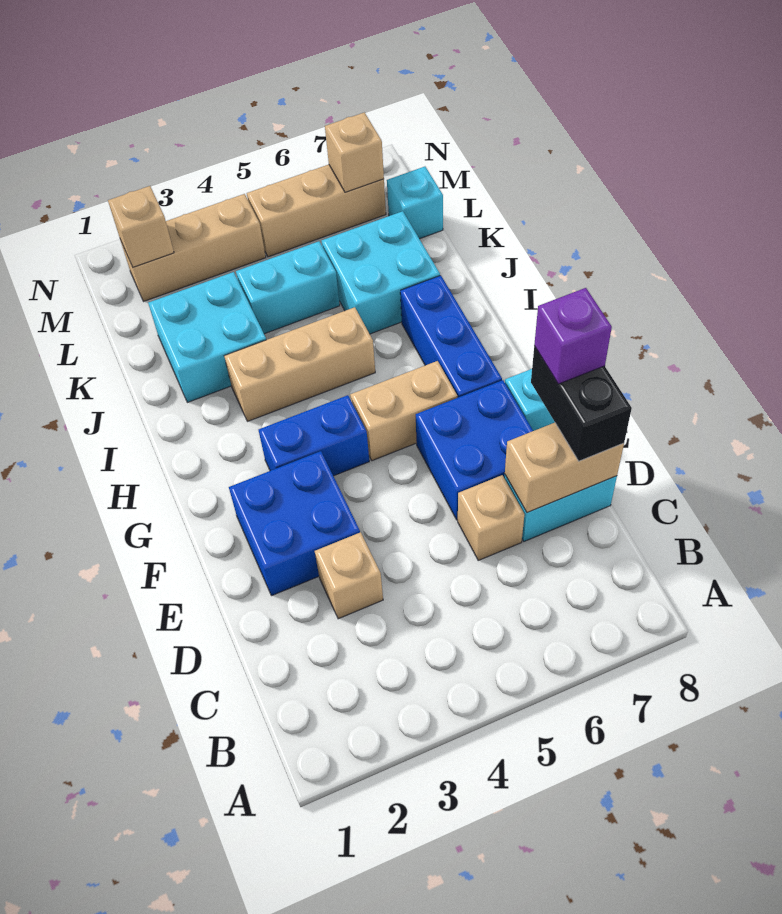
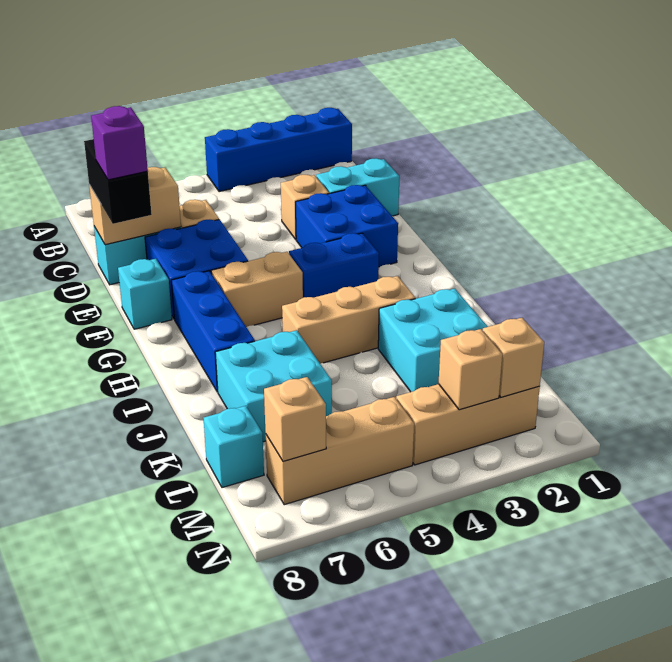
none -> blue 1x4 brick [205,108,352,192]
cyan 1x2 brick [236,241,340,334] -> cyan 1x2 brick moved to [316,158,399,216]
none -> tan 1x1 brick [438,329,502,410]

